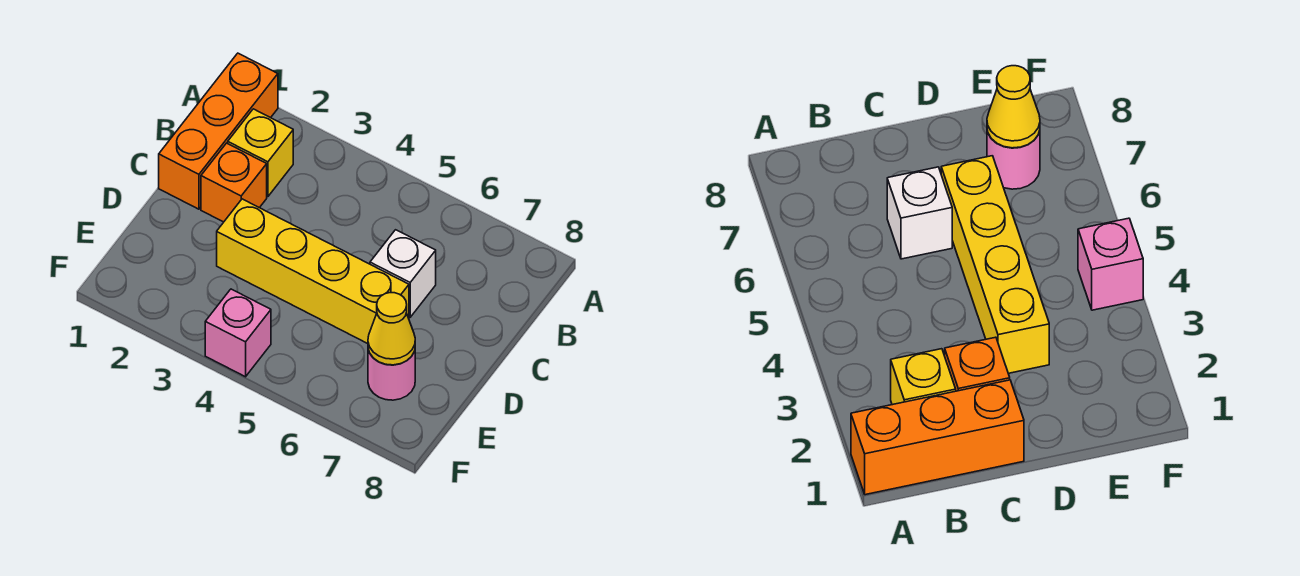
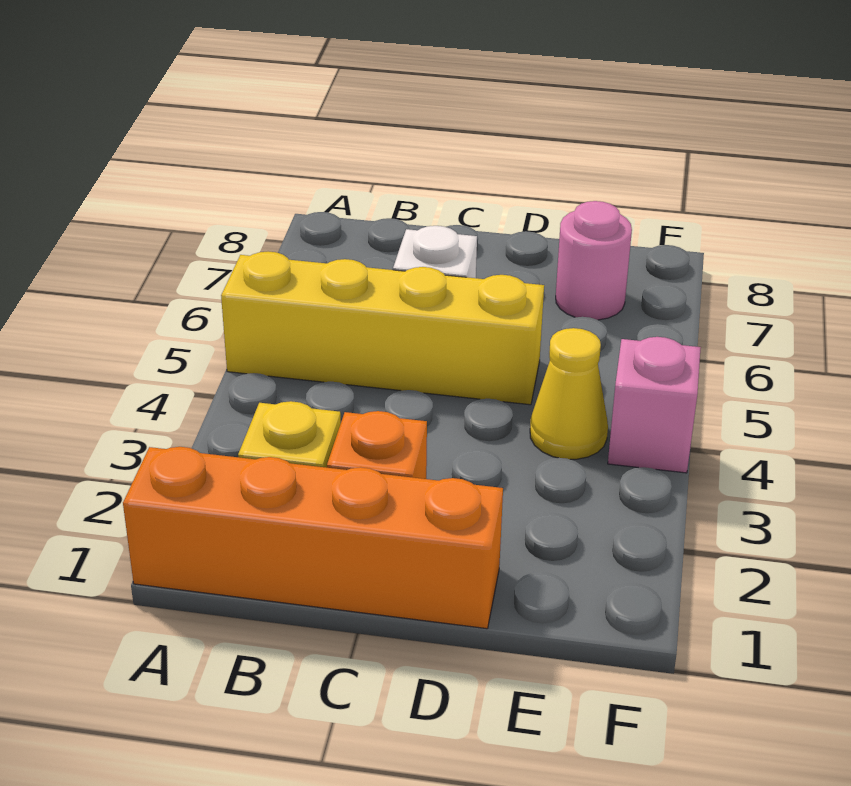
orange 1x3 brick [159,53,278,209] -> orange 1x4 brick [123,447,503,629]
yellow 1x4 brick [217,199,409,344] -> yellow 1x4 brick turned to [221,251,544,405]
yellow 1x1 cone [368,293,415,365] -> yellow 1x1 cone moved to [530,328,608,459]

